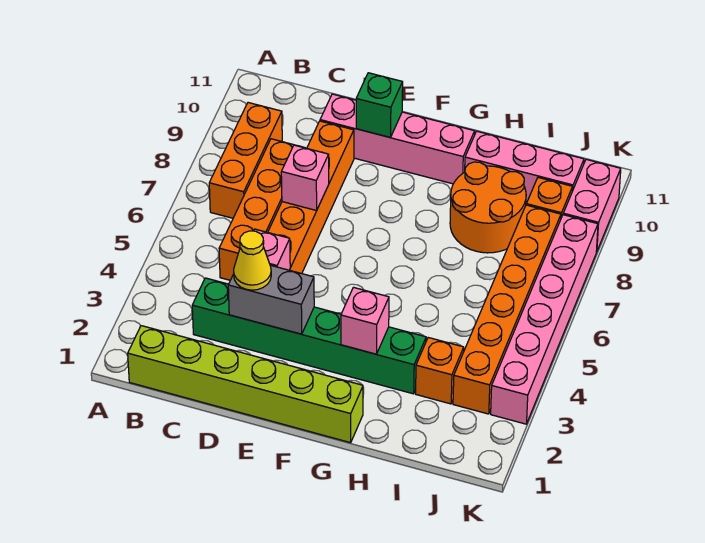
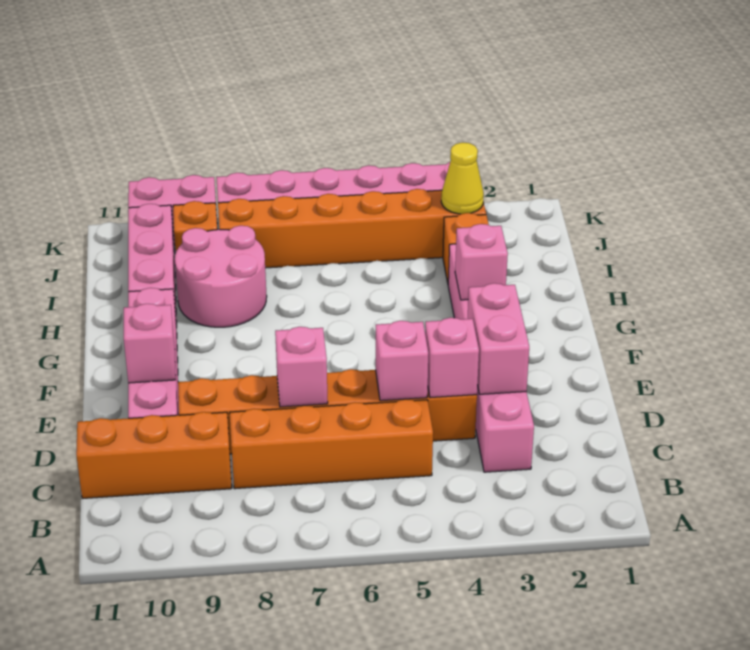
lime 1x6 brick [128,326,363,443] -> none
orange 1x3 brick [209,103,282,218] -> orange 1x3 brick moved to [76,412,232,499]
green 1x6 brick [192,278,426,394] -> pink 1x6 brick [448,244,534,472]
grey 1x2 brick [228,265,314,334] -> pink 1x2 brick [468,283,529,394]
yellow 1x1 cone [234,231,271,290] -> yellow 1x1 cone moved to [441,142,484,214]
none -> pink 1x1 brick [376,321,428,401]
green 1x1 brick [356,73,403,137] -> pink 1x1 brick [124,304,176,383]
orange 2x2 round brick [450,162,526,253] -> pink 2x2 round brick [175,226,267,327]

